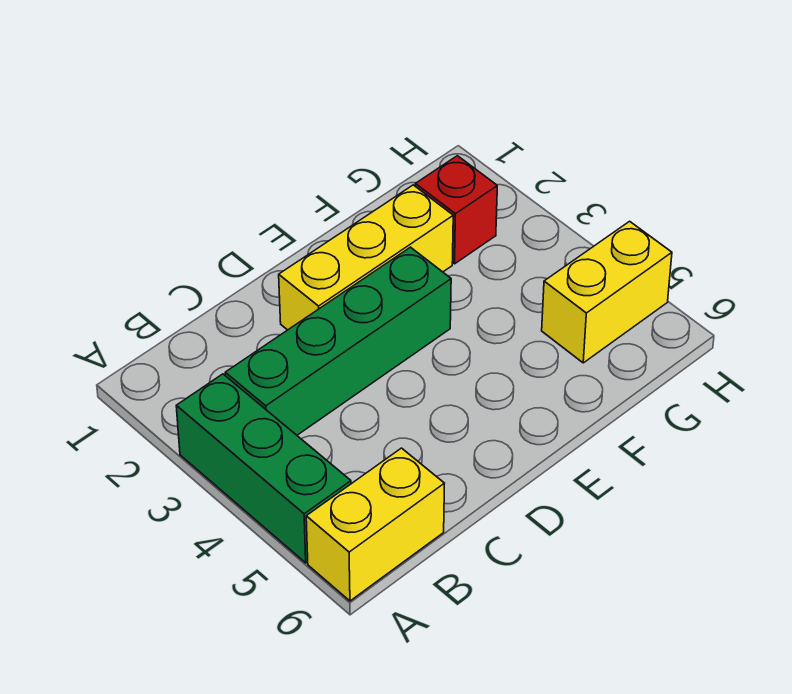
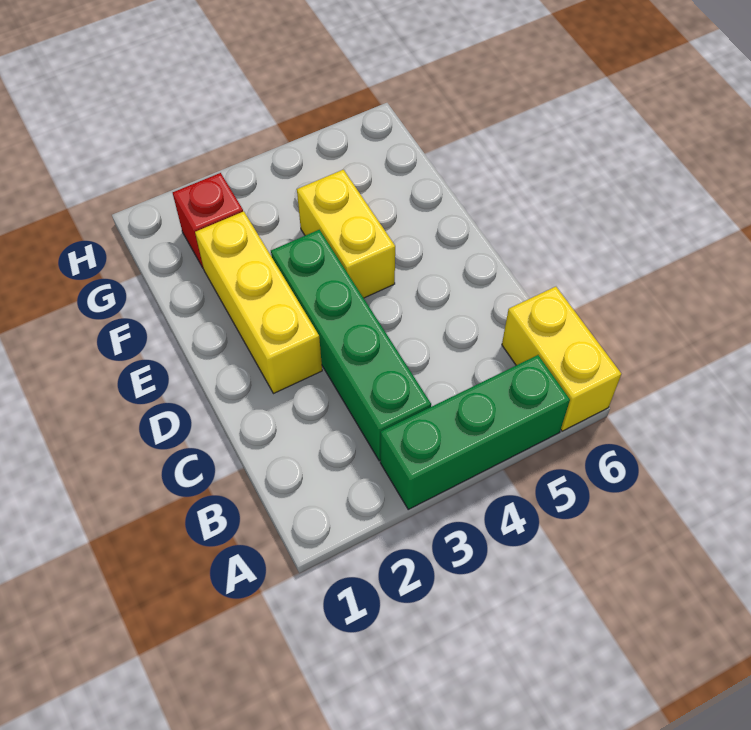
yellow 1x2 brick [542,221,672,363] -> yellow 1x2 brick moved to [297,170,395,298]

